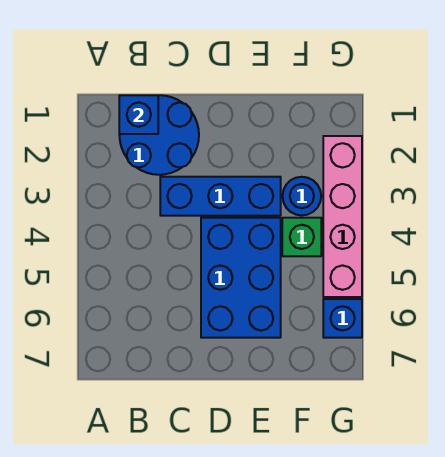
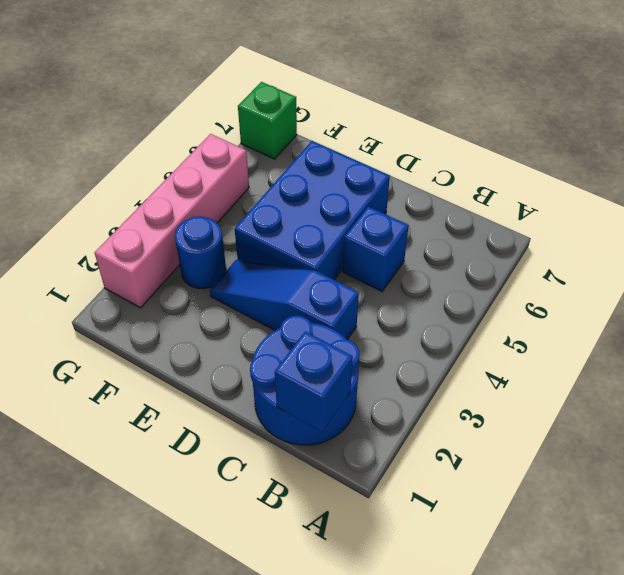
blue 1x3 brick [160,177,281,216] -> blue 1x3 slope [210,260,359,339]
green 1x1 brick [282,218,321,256] -> green 1x1 brick moved to [238,82,297,159]
blue 1x1 brick [323,299,362,338] -> blue 1x1 brick moved to [343,207,409,291]

